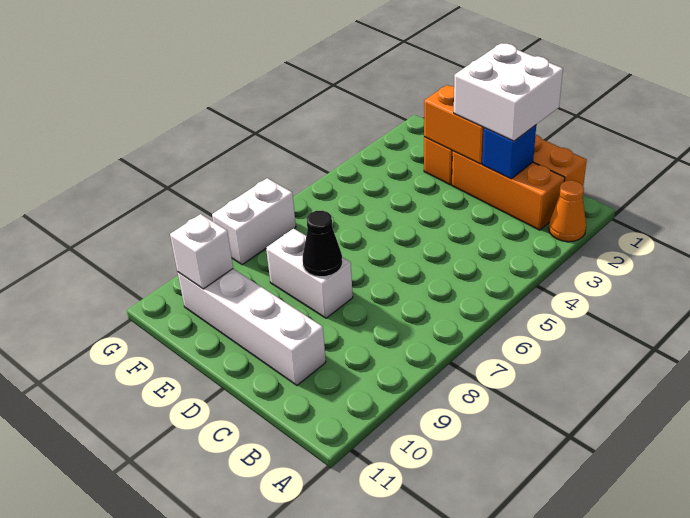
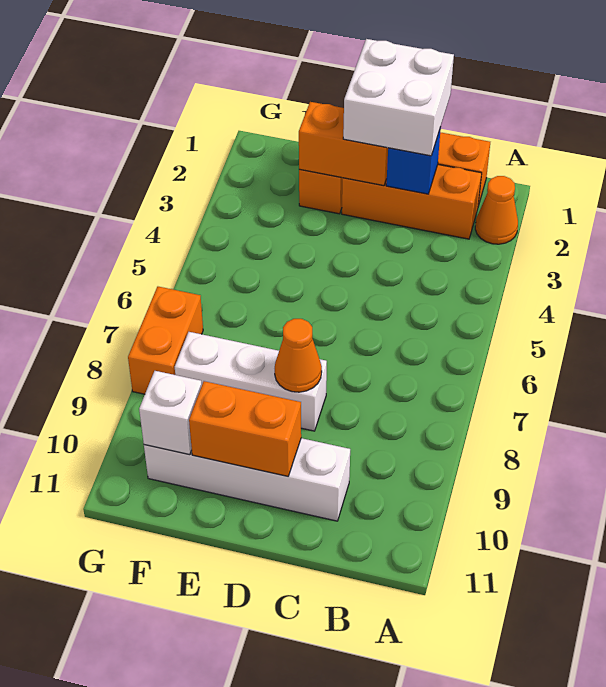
white 1x2 brick [266,228,353,318] -> white 1x3 brick [175,332,327,431]
black 1x1 cone [303,211,342,277] -> orange 1x1 cone [275,319,322,392]
none -> orange 1x2 brick [189,381,301,476]
white 1x2 brick [212,178,296,265] -> orange 1x2 brick [128,287,203,394]

